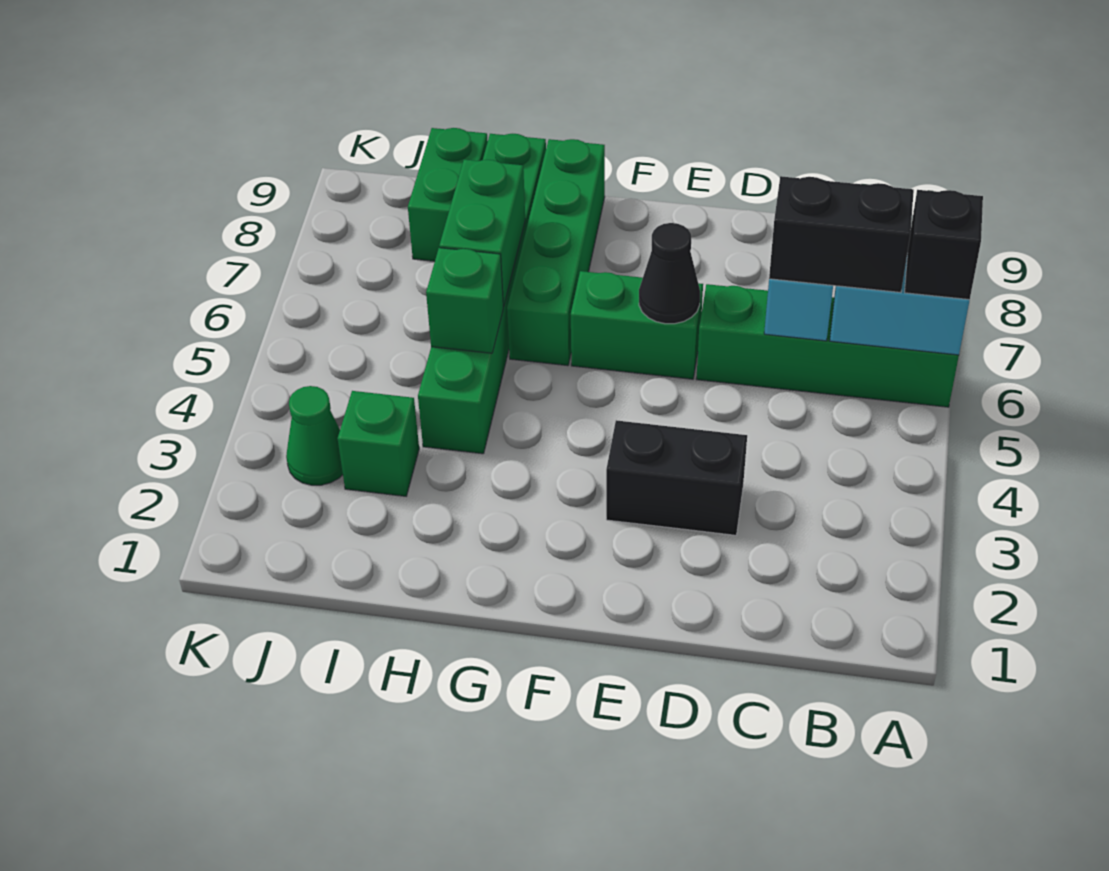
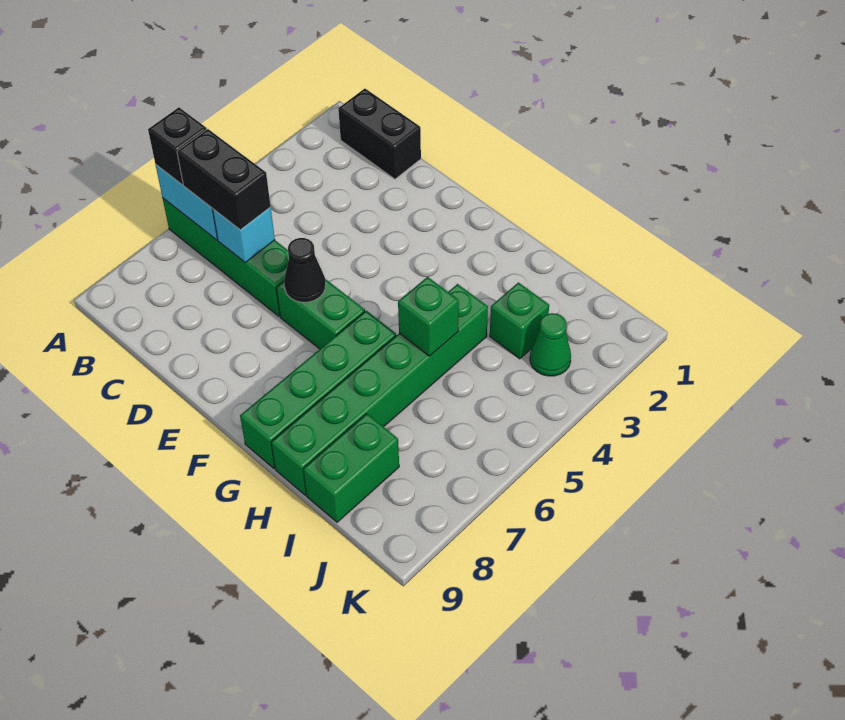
black 1x2 brick [606,420,747,535] -> black 1x2 brick moved to [338,89,421,179]
green 1x2 brick [439,160,525,307] -> none

